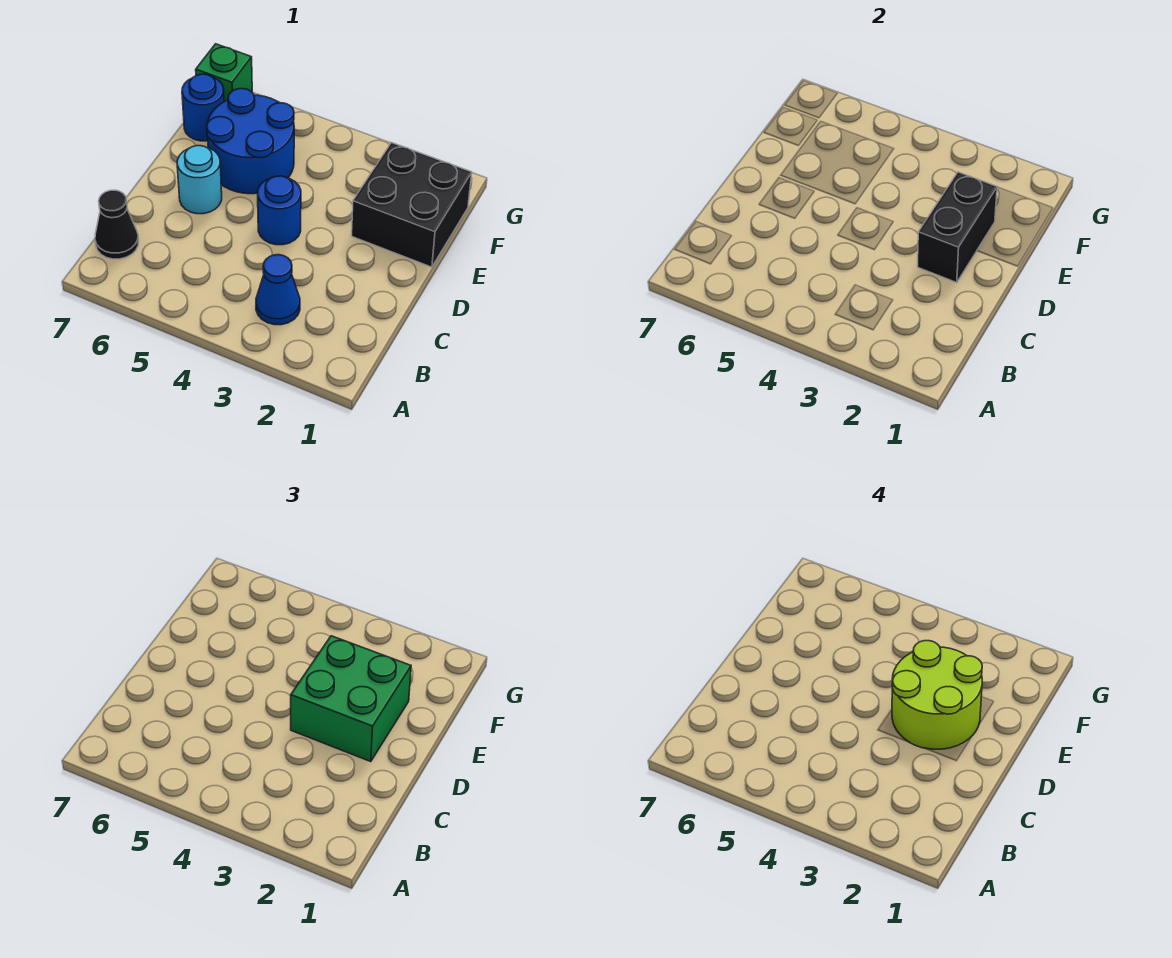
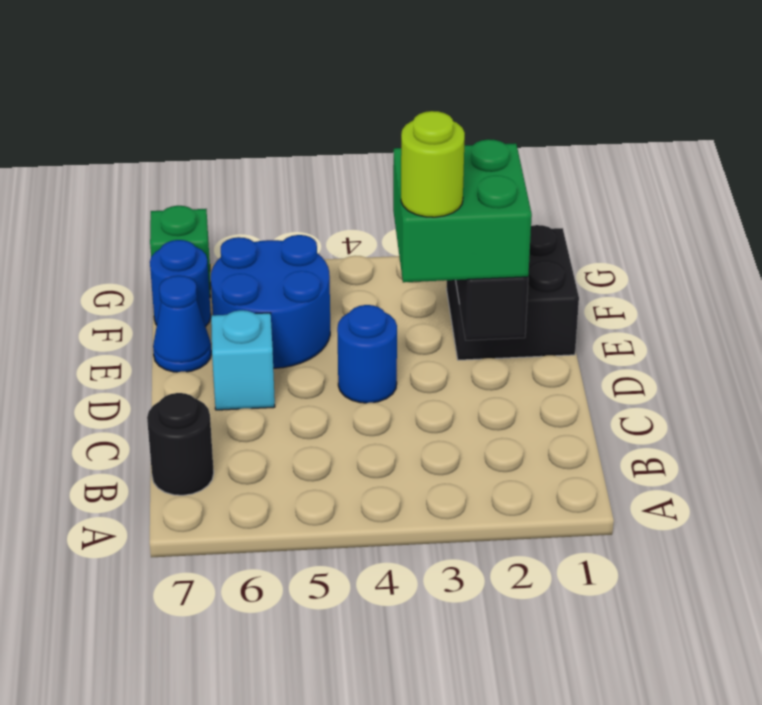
blue 1x1 cone [256,255,300,325] -> blue 1x1 cone moved to [153,276,211,372]
black 1x1 cone [95,190,139,259] -> black 1x1 round brick [147,393,214,495]
lime 2x2 round brick [892,641,982,749] -> lime 1x1 round brick [401,111,465,217]
cyan 1x1 round brick [177,146,222,214] -> cyan 1x1 brick [211,310,275,410]

